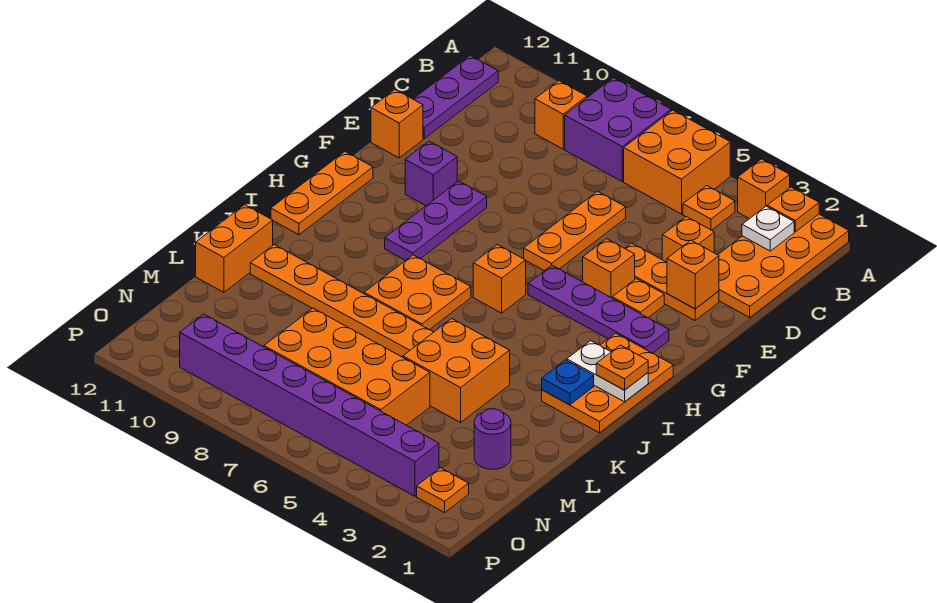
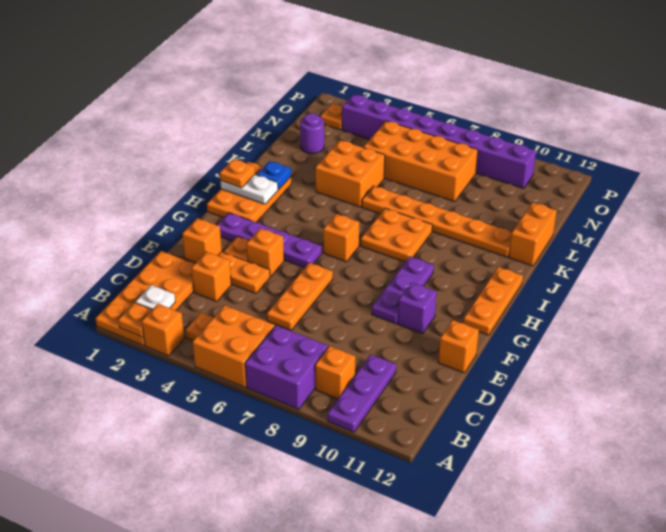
purple 1x3 plate [414,56,498,139] -> purple 1x3 plate moved to [328,354,396,432]

